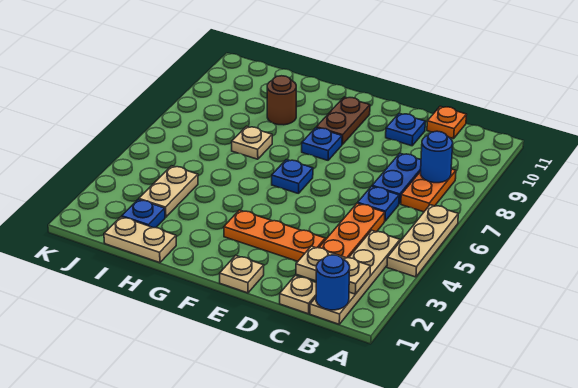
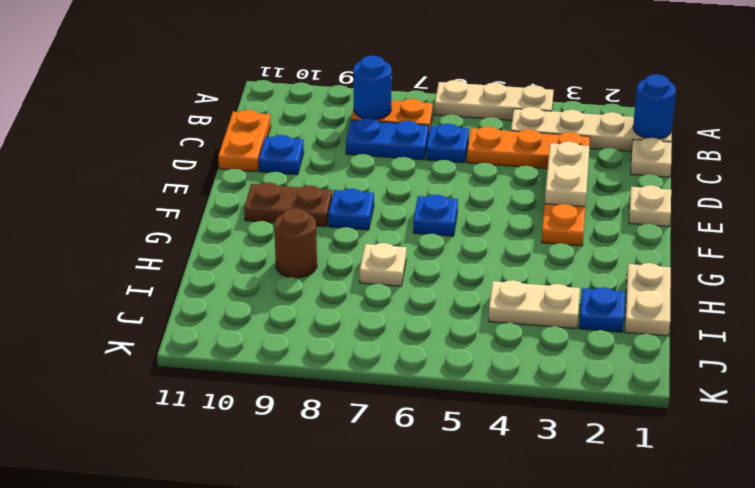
tan 1x2 plate [296,246,370,294] -> tan 1x2 plate moved to [545,142,590,207]
orange 1x1 plate [427,106,467,139] -> orange 1x2 plate [218,110,271,172]

